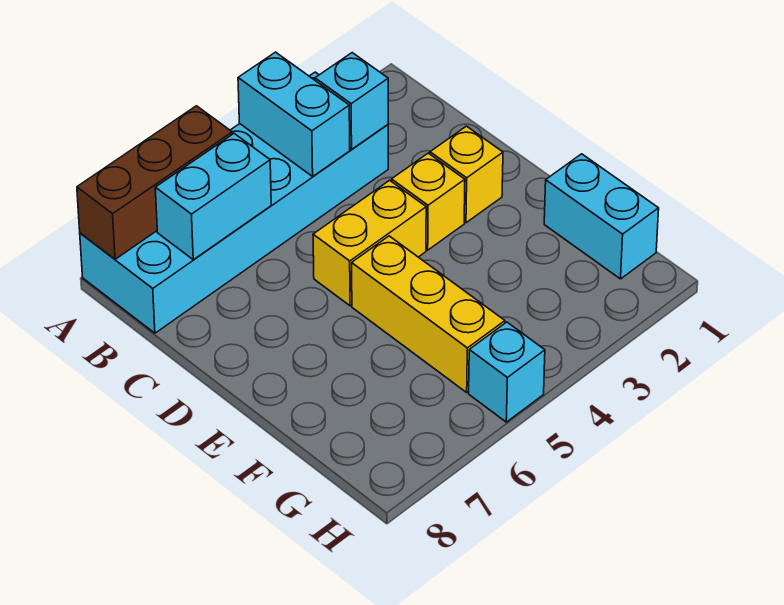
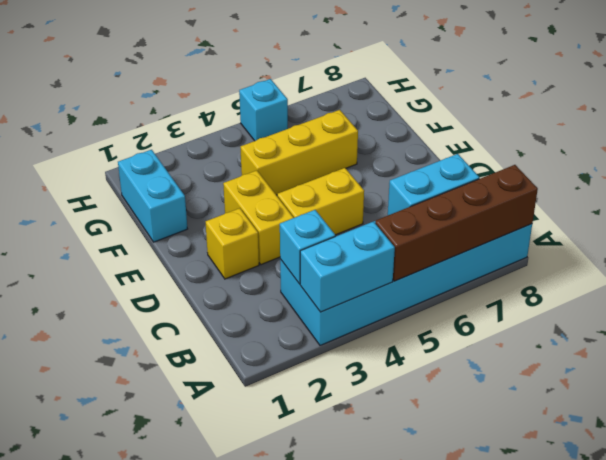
cyan 1x2 brick [238,52,350,176] -> cyan 1x2 brick turned to [300,221,395,312]
brown 1x3 brick [77,106,232,259] -> brown 1x4 brick [375,165,538,281]
yellow 1x1 brick [392,153,465,250] -> yellow 1x2 brick [223,170,294,265]
yellow 1x3 brick [352,236,505,392] -> yellow 1x3 brick turned to [241,110,358,195]

